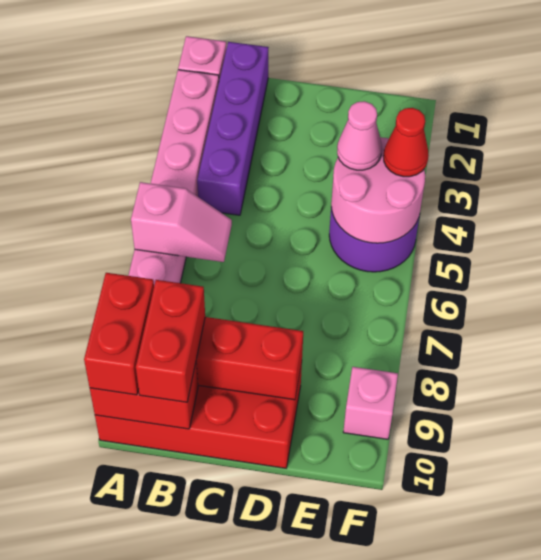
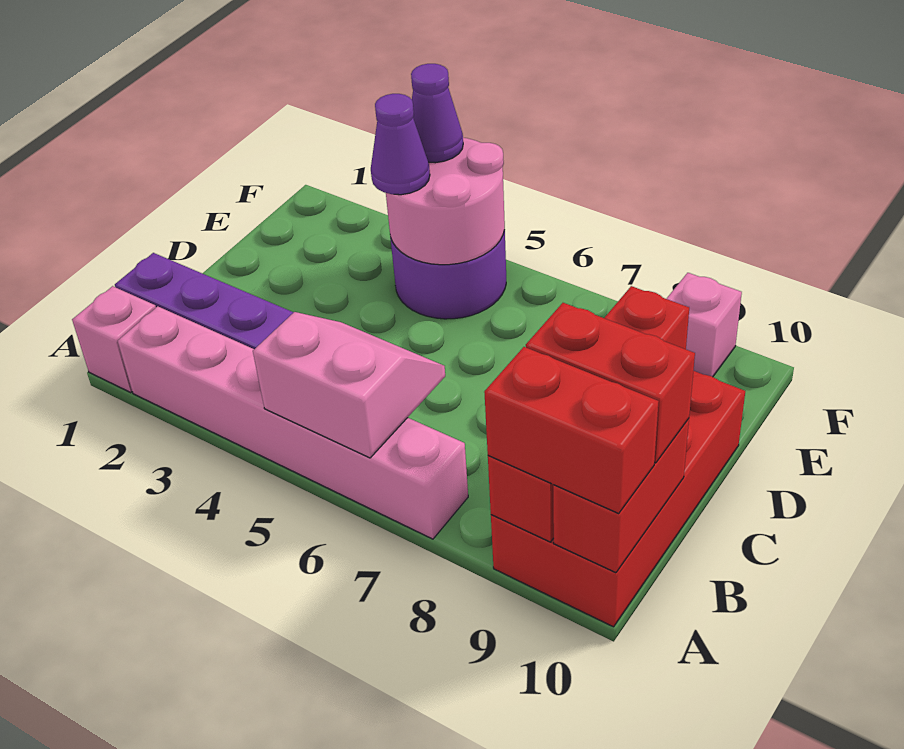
pink 1x2 slope [131,182,232,262] -> pink 2x2 slope [253,312,445,458]
pink 1x1 cone [337,101,382,170] -> purple 1x1 cone [371,94,430,195]
red 1x1 cone [383,108,429,177] -> purple 1x1 cone [411,64,463,163]

